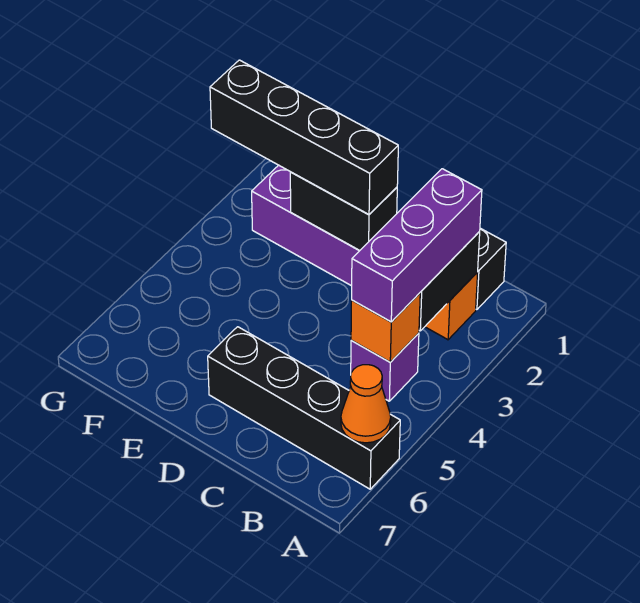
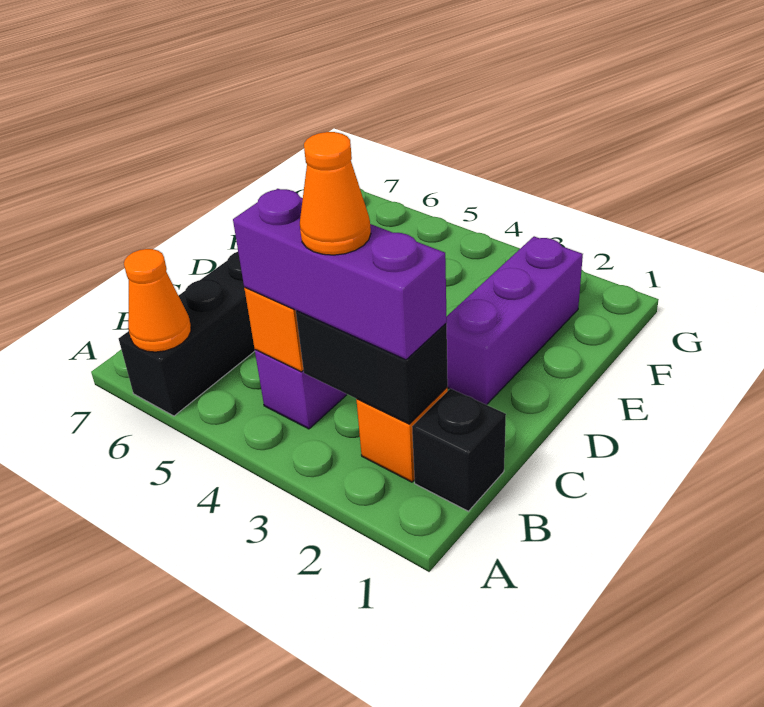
none -> orange 1x1 cone [300,132,371,255]
black 1x2 brick [290,172,397,251] -> none
black 1x4 brick [210,60,398,215] -> none

